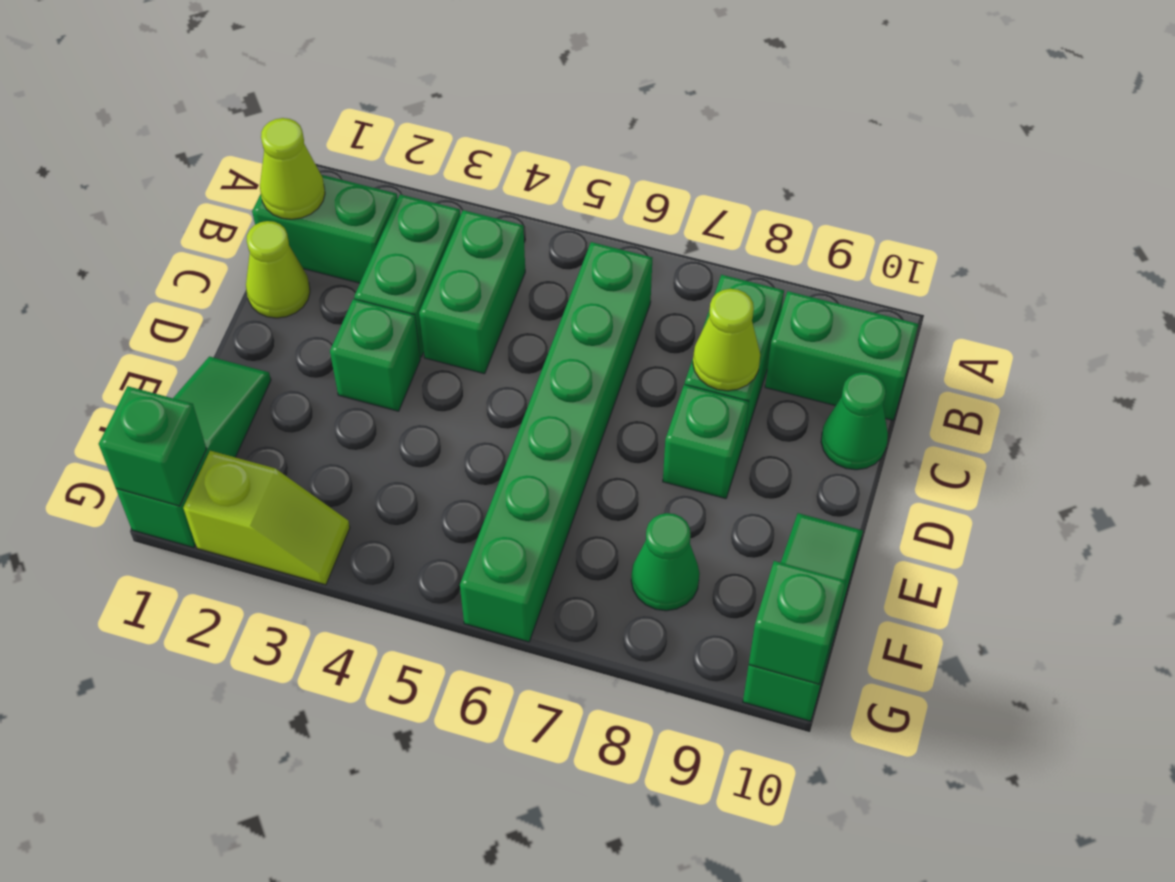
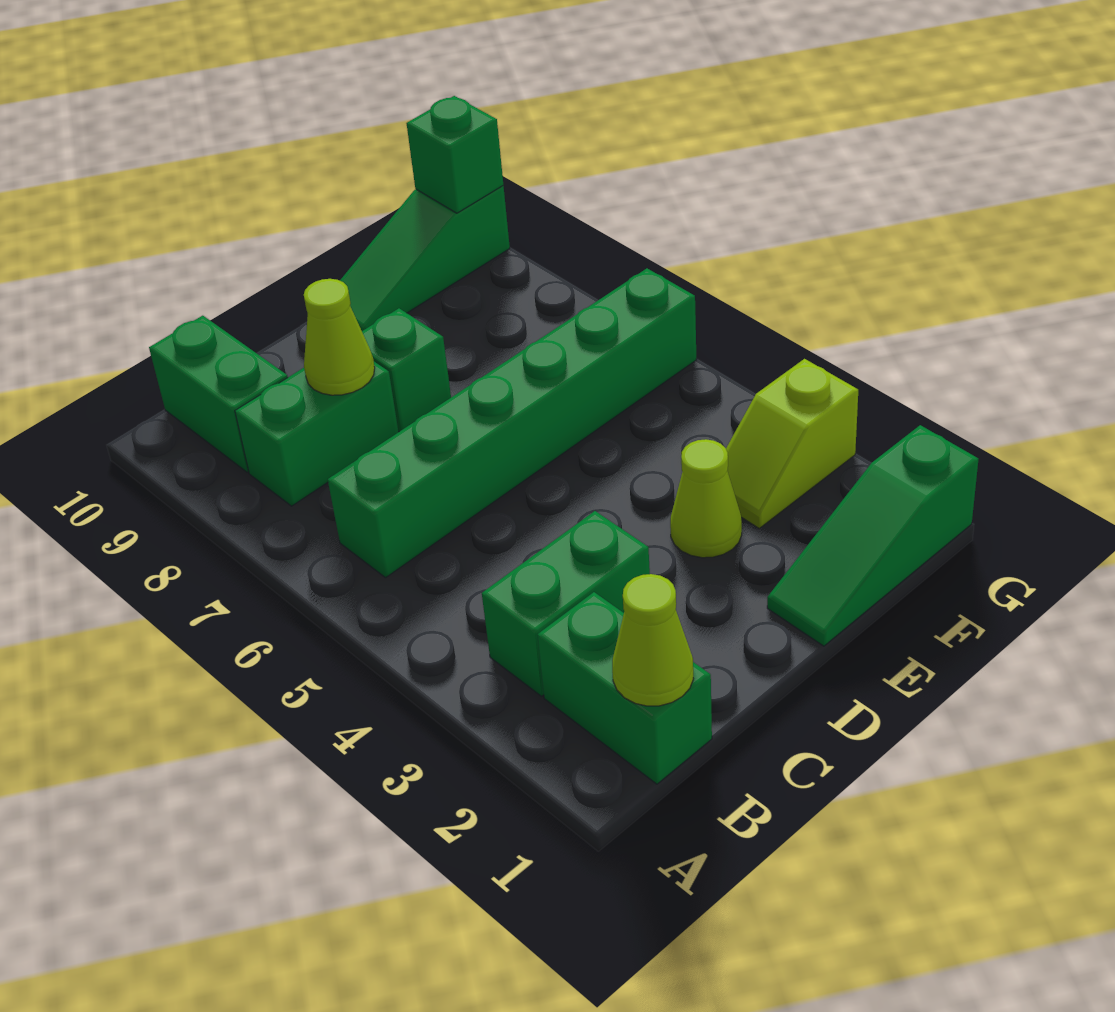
green 1x2 brick [419,210,525,374] -> none
lime 1x1 cone [246,221,310,318] -> lime 1x1 cone moved to [670,439,742,558]
green 1x1 cone [821,372,888,470] -> none
green 1x1 brick [330,299,420,411] -> none
green 1x1 cone [631,513,700,611] -> none
green 1x1 brick [99,386,207,506] -> none
lime 1x2 slope [183,451,350,585] -> lime 1x2 slope turned to [726,359,858,528]

